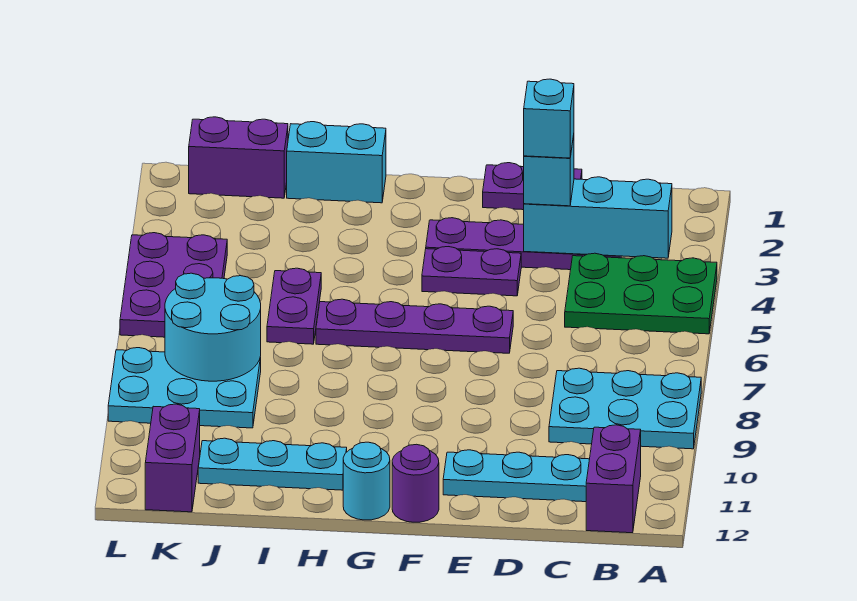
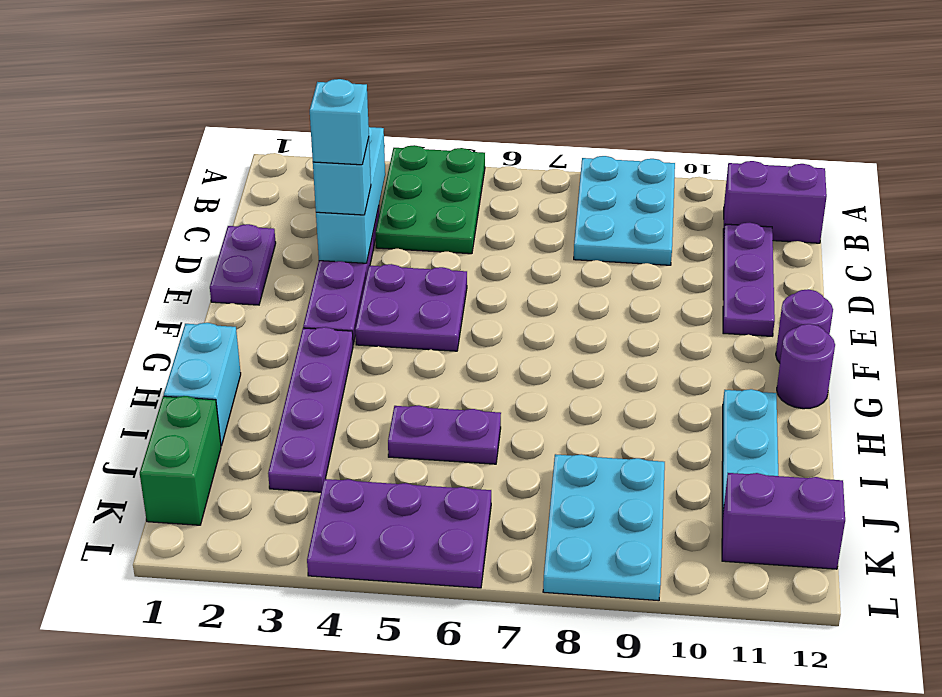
cyan 1x3 plate [443,450,590,502] -> purple 1x3 plate [723,223,775,336]
purple 1x2 plate [422,247,521,296] -> purple 2x2 plate [355,264,467,351]
purple 1x4 plate [316,299,513,353] -> purple 1x4 plate moved to [268,327,353,492]
cyan 1x1 round brick [343,442,390,520] -> purple 1x1 round brick [777,324,835,409]
purple 1x2 brick [189,117,288,198] -> green 1x2 brick [140,396,221,525]
cyan 2x2 round brick [165,273,261,381] -> none

